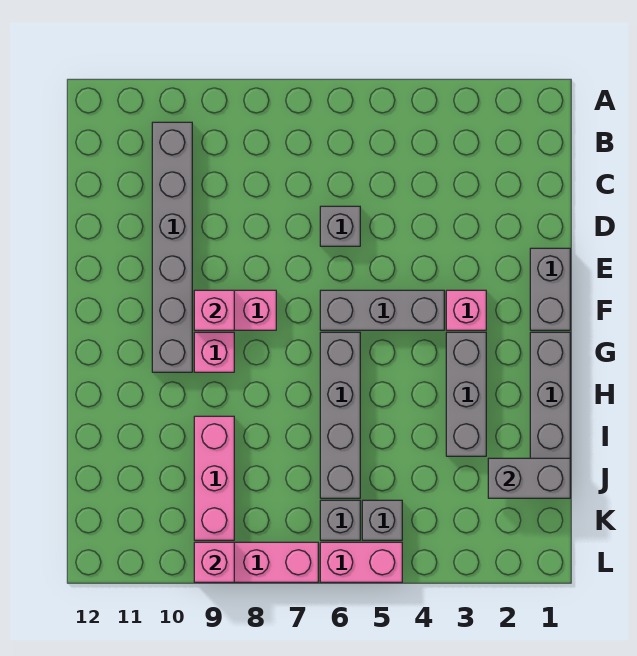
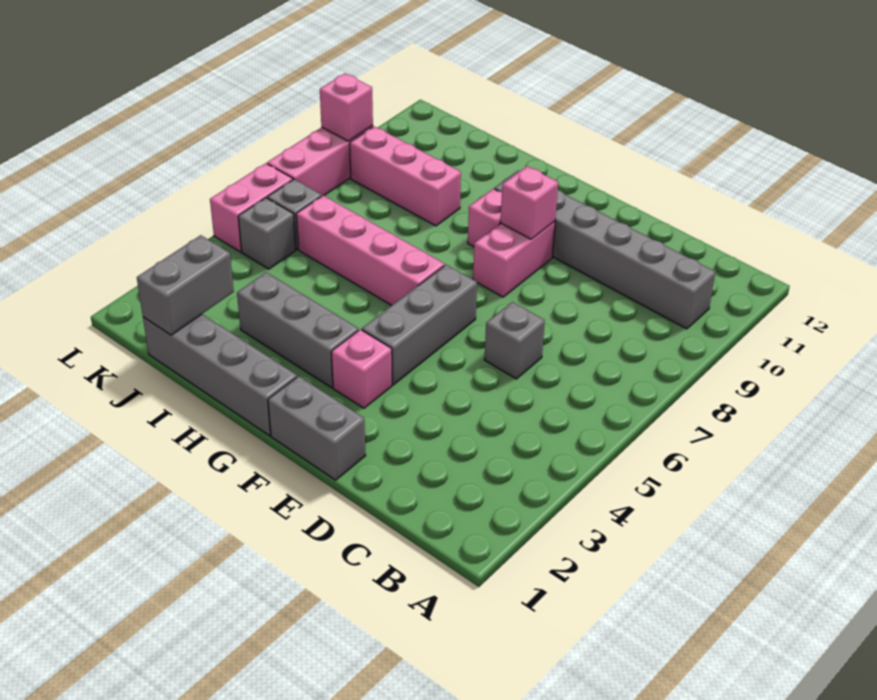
grey 1x4 brick [320,332,360,498] -> pink 1x4 brick [296,196,445,305]

